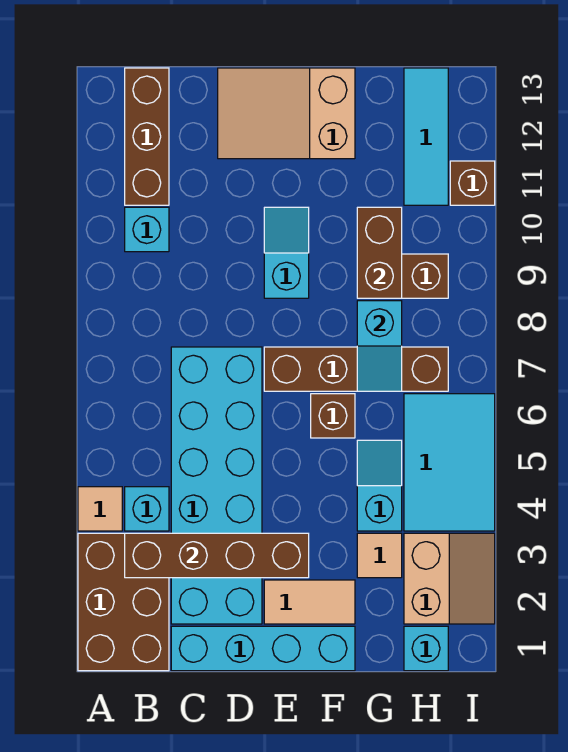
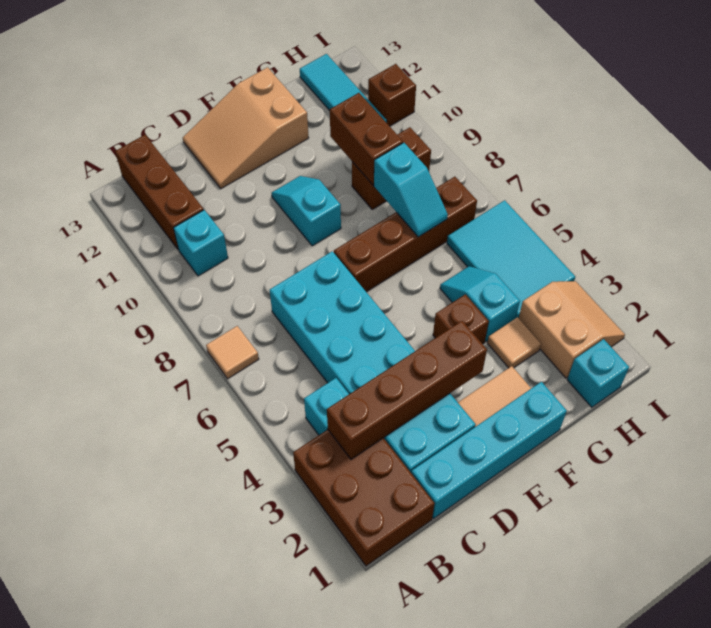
tan 1x1 tile [78,487,122,531] -> tan 1x1 tile moved to [206,326,259,379]
brown 1x1 brick [311,394,355,438] -> brown 1x1 brick moved to [433,294,489,344]

